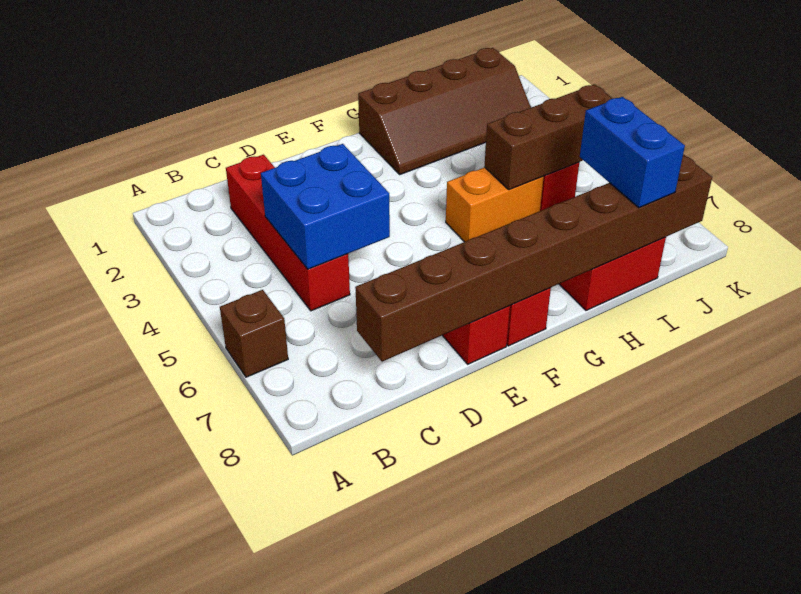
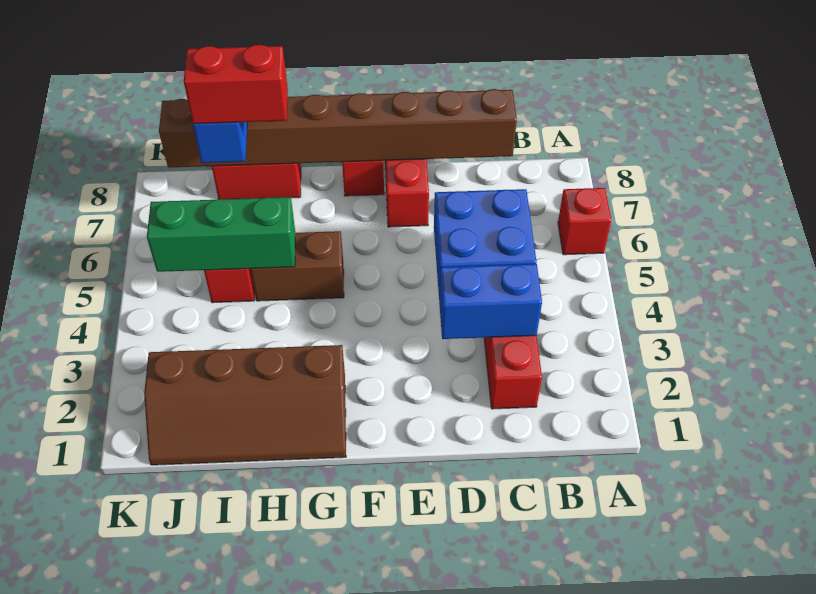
brown 1x1 brick [220,290,288,377] -> red 1x1 brick [558,188,611,255]
none -> blue 1x2 brick [439,264,542,339]
brown 2x4 slope [358,48,531,174] -> brown 2x4 slope turned to [144,345,346,465]
orange 1x2 brick [446,167,544,242] -> brown 1x2 brick [251,231,344,301]
brown 1x3 brick [484,84,613,190] -> green 1x3 brick [147,197,295,272]
none -> red 1x2 brick [184,45,288,124]

